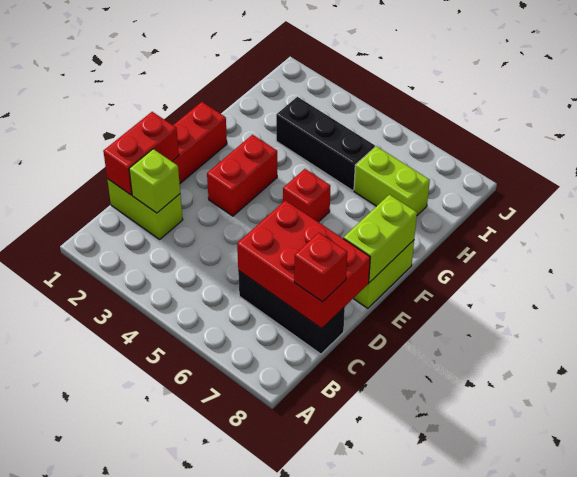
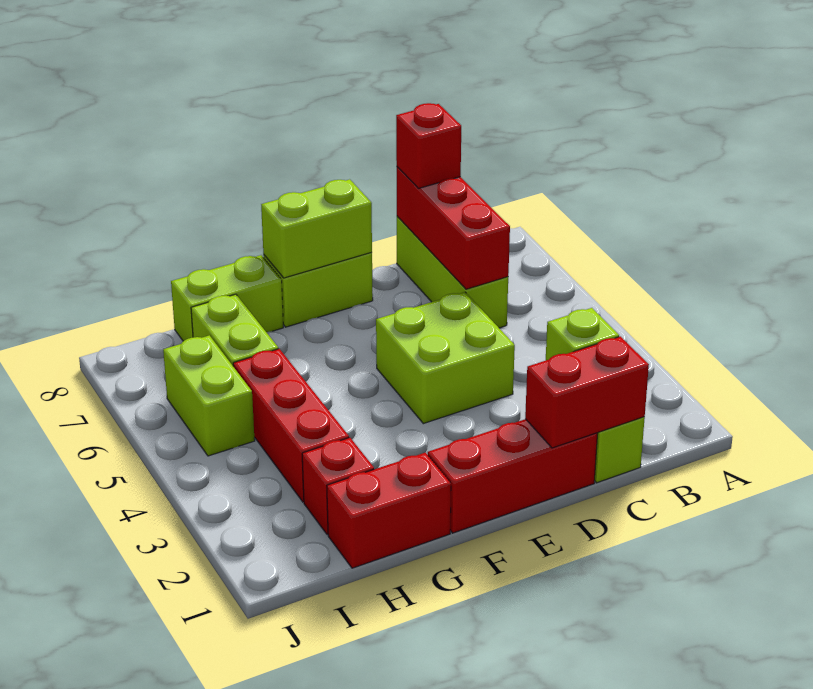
black 1x3 brick [238,271,345,354] -> lime 1x3 brick [397,216,508,328]
red 2x3 brick [237,200,370,329] -> red 1x3 brick [397,167,510,289]
none -> lime 2x2 brick [376,292,515,424]
red 1x2 brick [207,135,277,216] -> red 1x2 brick moved to [327,452,451,568]
red 1x1 brick [283,169,330,222] -> red 1x1 brick moved to [302,438,374,535]
none -> lime 1x2 brick [171,255,283,341]
black 1x3 brick [276,97,375,190] -> red 1x3 brick [233,349,349,502]
none -> lime 1x2 brick [163,335,255,456]

